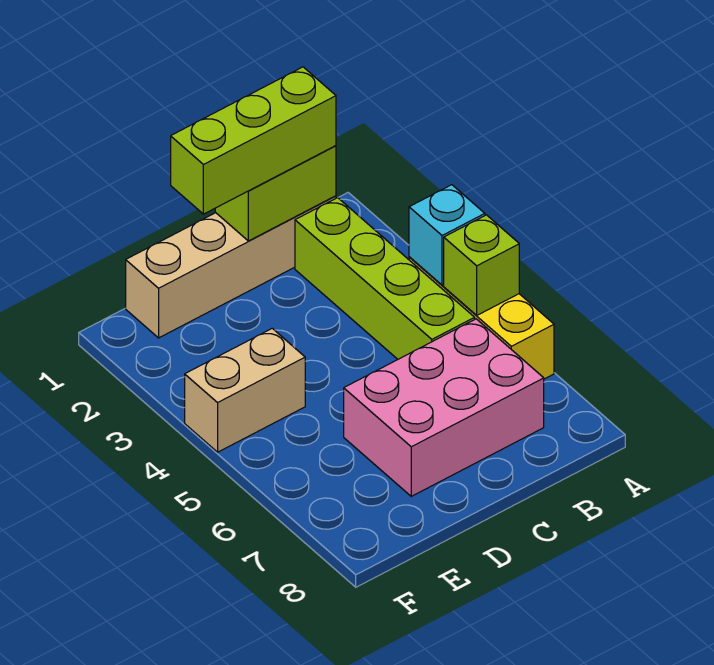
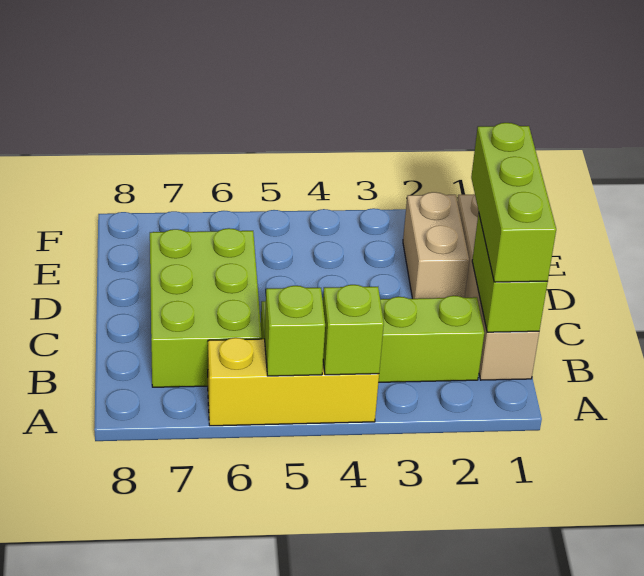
cyan 1x1 brick [409,185,485,285] -> lime 1x1 brick [323,285,384,375]
pink 2x3 brick [344,319,544,496] -> lime 2x3 brick [150,228,262,387]
tan 1x2 brick [185,328,305,452] -> tan 1x2 brick moved to [403,192,469,299]

